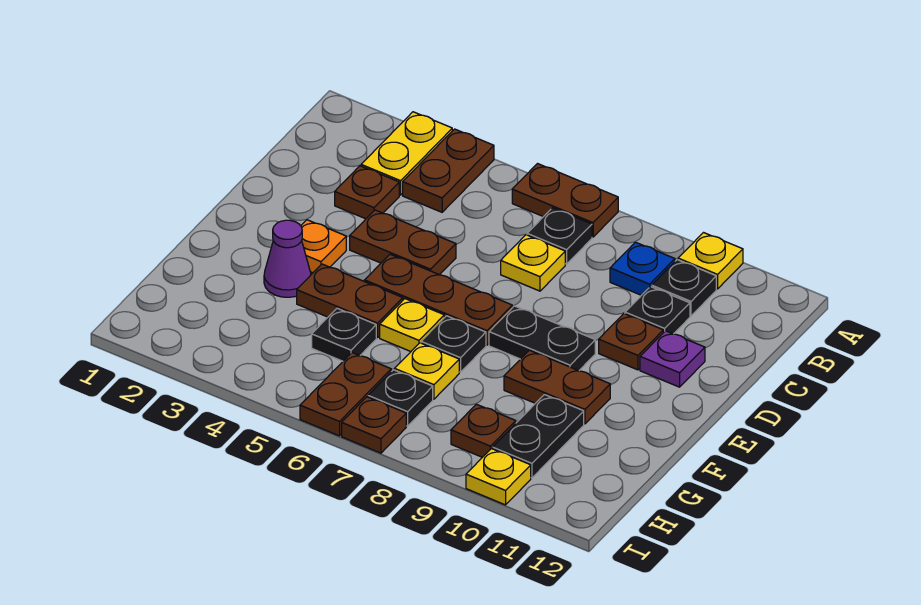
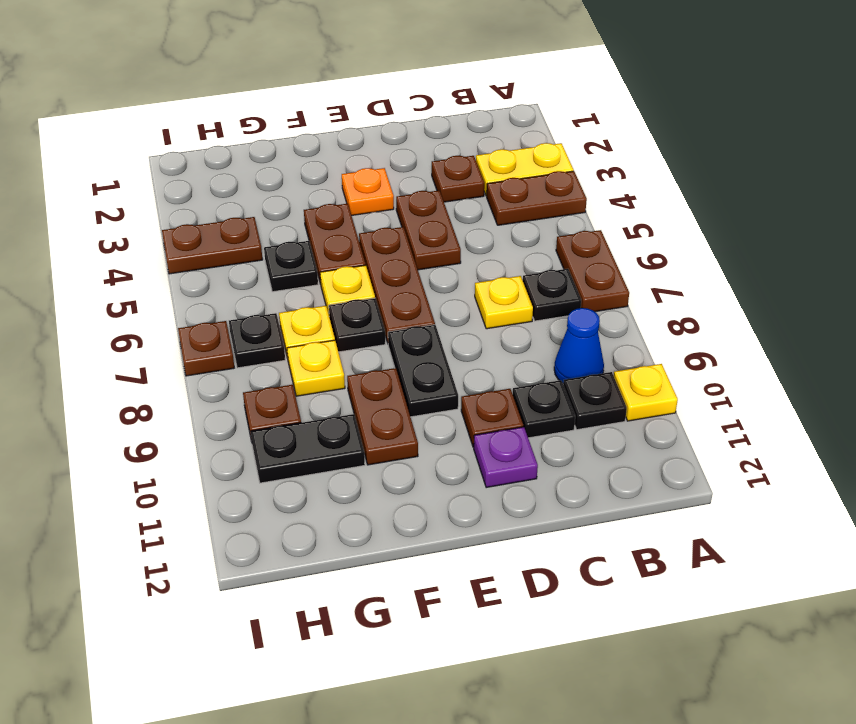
blue 1x1 plate [610,242,675,295] -> blue 1x1 cone [554,308,604,383]
purple 1x1 cone [264,220,311,297] -> none
brown 1x2 plate [300,353,391,436] -> brown 1x2 plate moved to [162,217,263,274]
yellow 1x1 plate [466,449,531,505] -> yellow 1x1 plate moved to [287,340,345,396]

